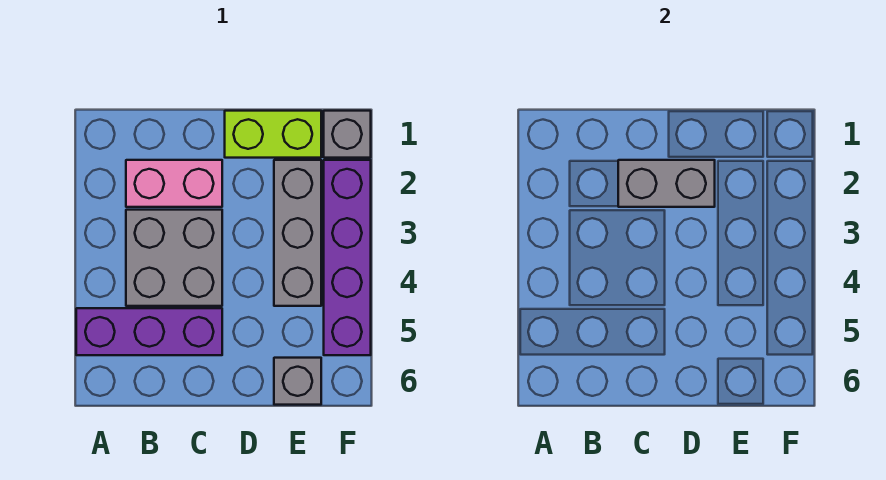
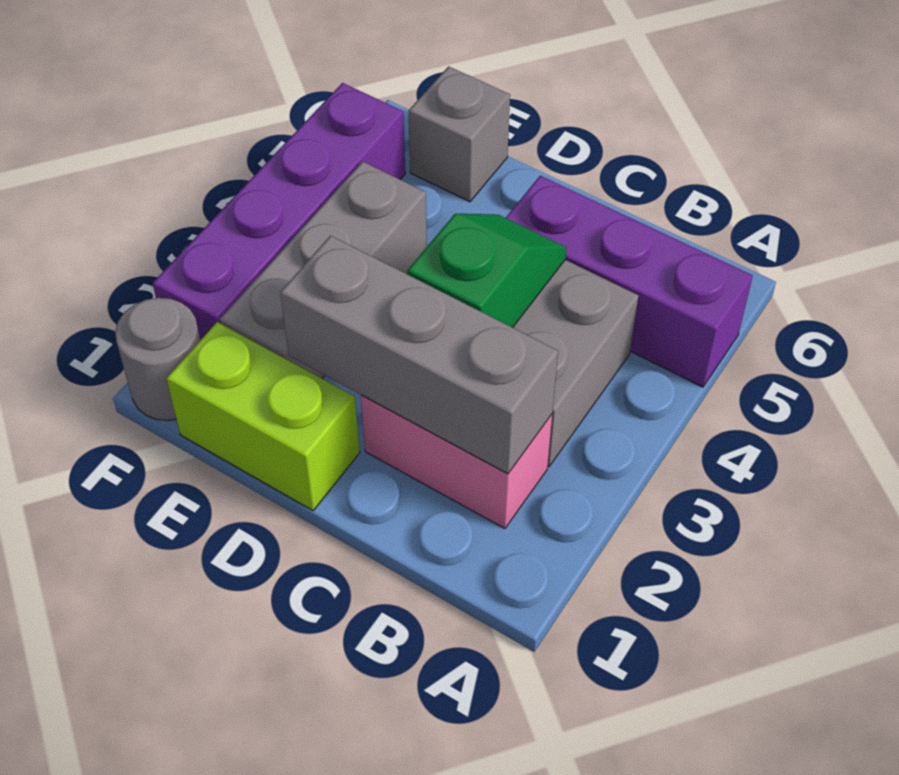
grey 1x2 brick [618,160,715,207] -> grey 1x3 brick [280,236,558,474]
none -> green 1x2 slope [407,214,567,328]
grey 1x1 brick [324,111,371,158] -> grey 1x1 round brick [115,298,200,421]

